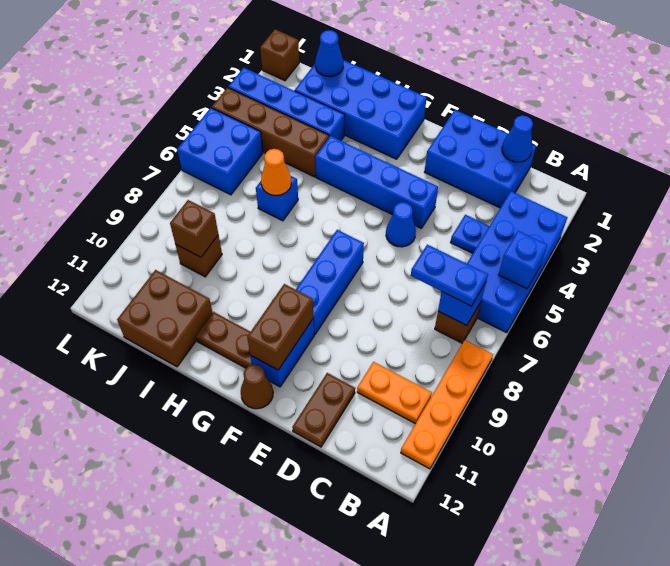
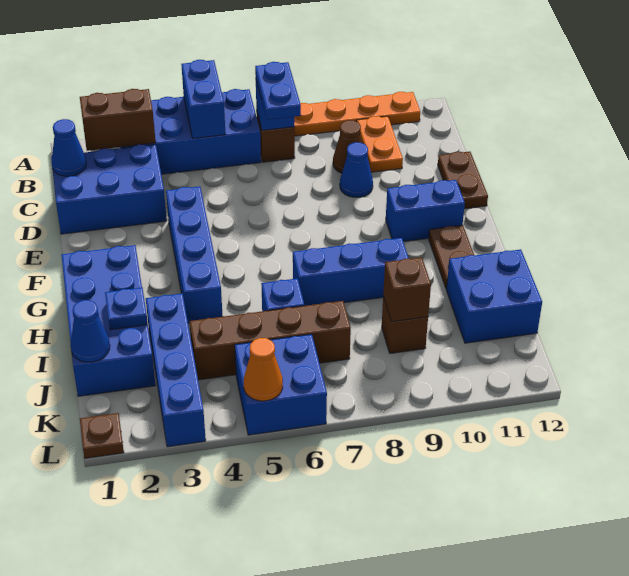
blue 1x1 brick [498,231,547,289] -> blue 1x2 brick [181,60,225,138]
blue 2x3 brick [425,110,536,208] -> blue 2x3 brick turned to [51,144,167,234]
blue 1x1 plate [451,215,489,253] -> blue 1x1 plate moved to [105,288,148,330]
brown 1x2 plate [292,373,355,447] -> brown 1x2 plate turned to [438,152,488,209]
blue 1x1 cone [386,202,416,247] -> blue 1x1 cone moved to [340,142,373,197]
blue 1x3 brick [296,230,364,335] -> blue 1x3 brick moved to [293,238,409,306]
brown 1x2 brick [247,284,313,370] -> brown 1x2 brick moved to [80,89,156,151]
brown 1x1 cone [241,365,273,409] -> brown 1x1 cone moved to [333,120,362,173]
brown 1x4 brick [212,88,329,177] -> brown 1x4 brick turned to [190,301,351,380]
orange 1x1 cone [261,149,291,195] -> orange 1x1 cone moved to [244,338,283,401]
brown 2x2 brick [117,270,213,367] -> blue 2x2 brick [446,249,542,343]
brown 1x1 brick [260,29,299,81] -> brown 1x1 plate [80,413,124,458]

